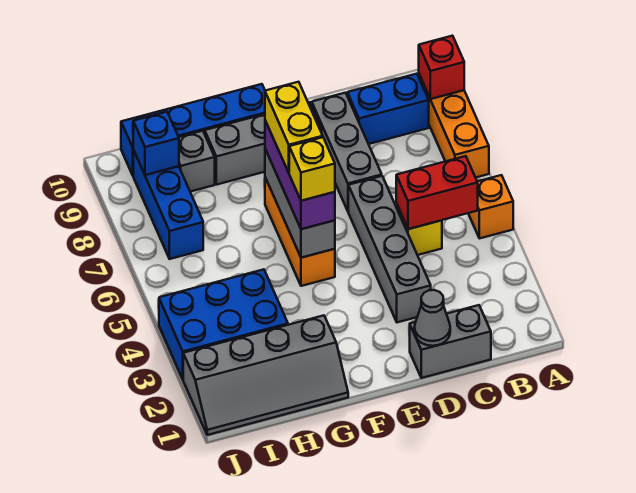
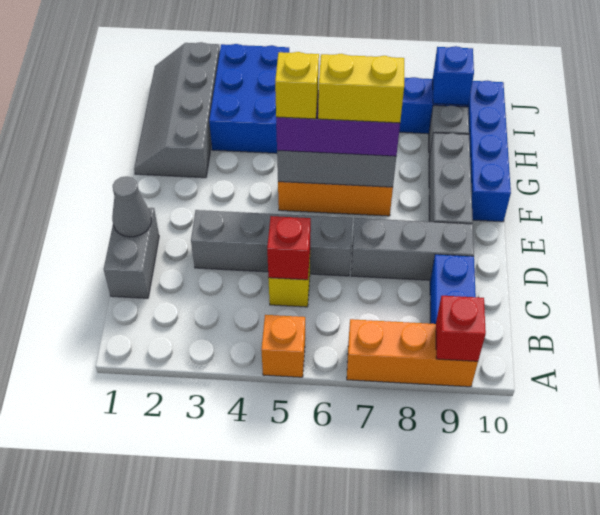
red 1x2 brick [396,156,478,229] -> red 1x1 brick [267,216,311,280]

